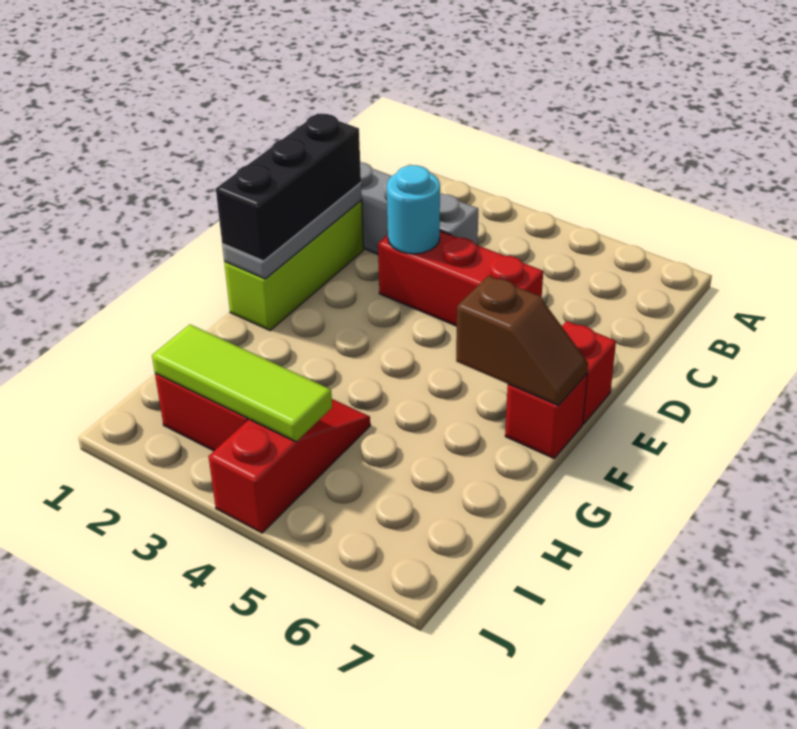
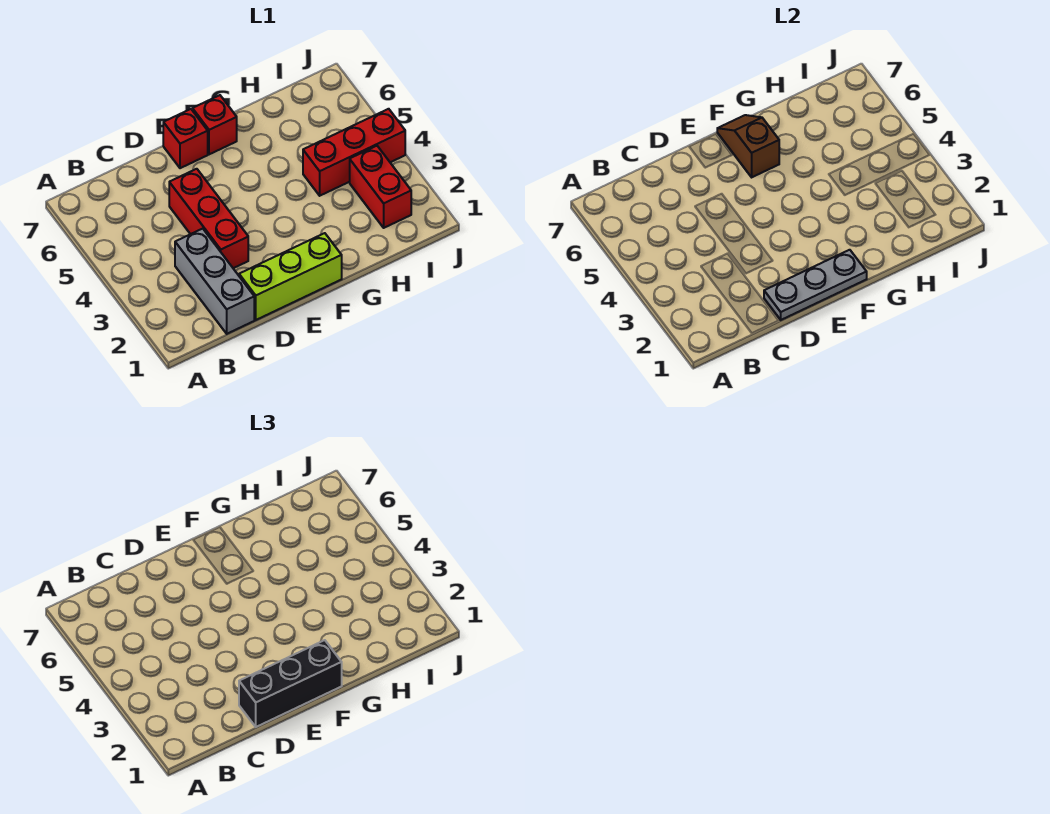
cyan 1x1 round brick [387,165,440,254] -> none
red 1x3 slope [208,399,370,533] -> red 1x3 brick [303,109,405,196]
lime 1x3 tile [152,325,332,442] -> none

